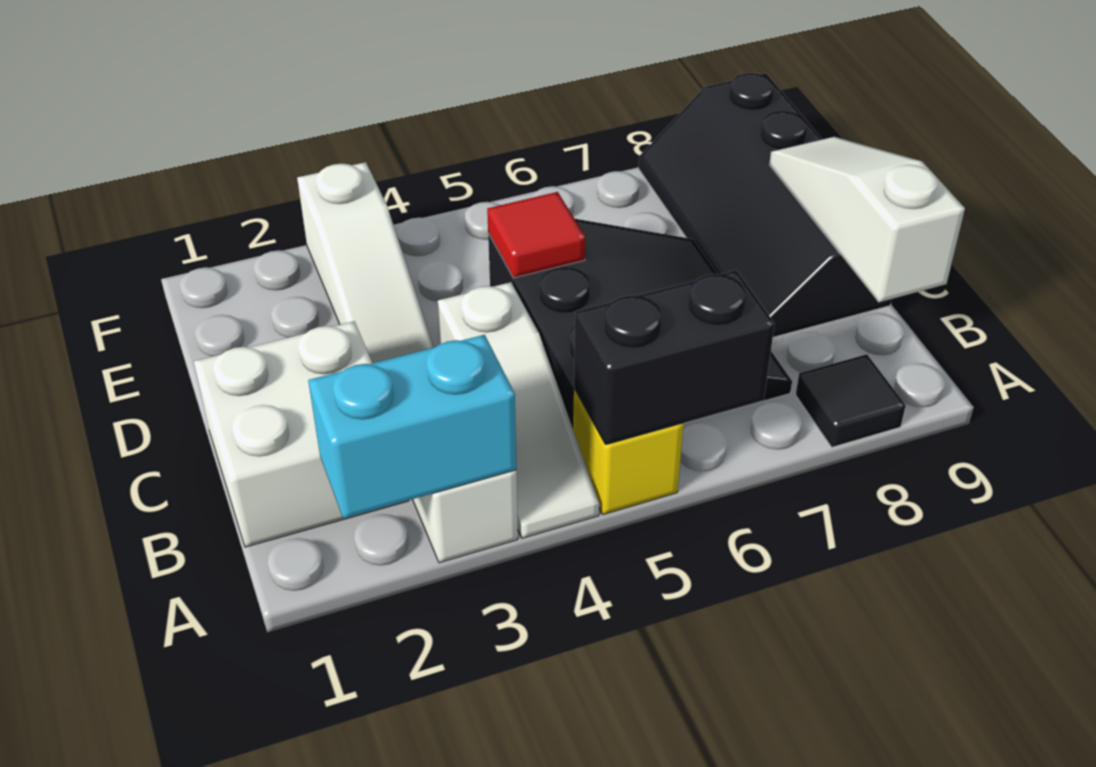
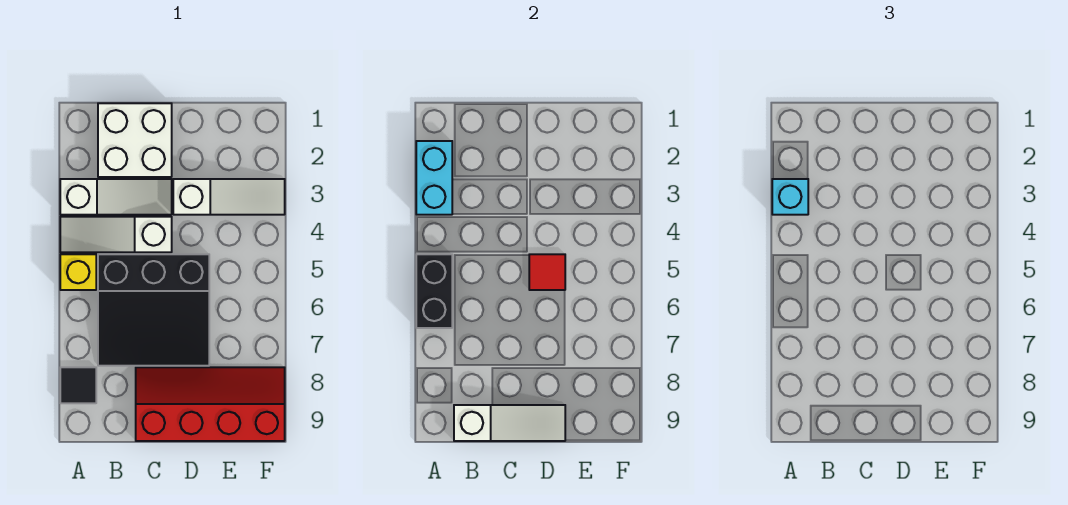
none -> cyan 1x1 brick [772,179,808,215]
black 2x4 slope [639,73,892,337] -> red 2x4 slope [136,367,285,441]
white 1x3 slope [297,162,434,363] -> white 1x3 slope turned to [173,179,285,215]

